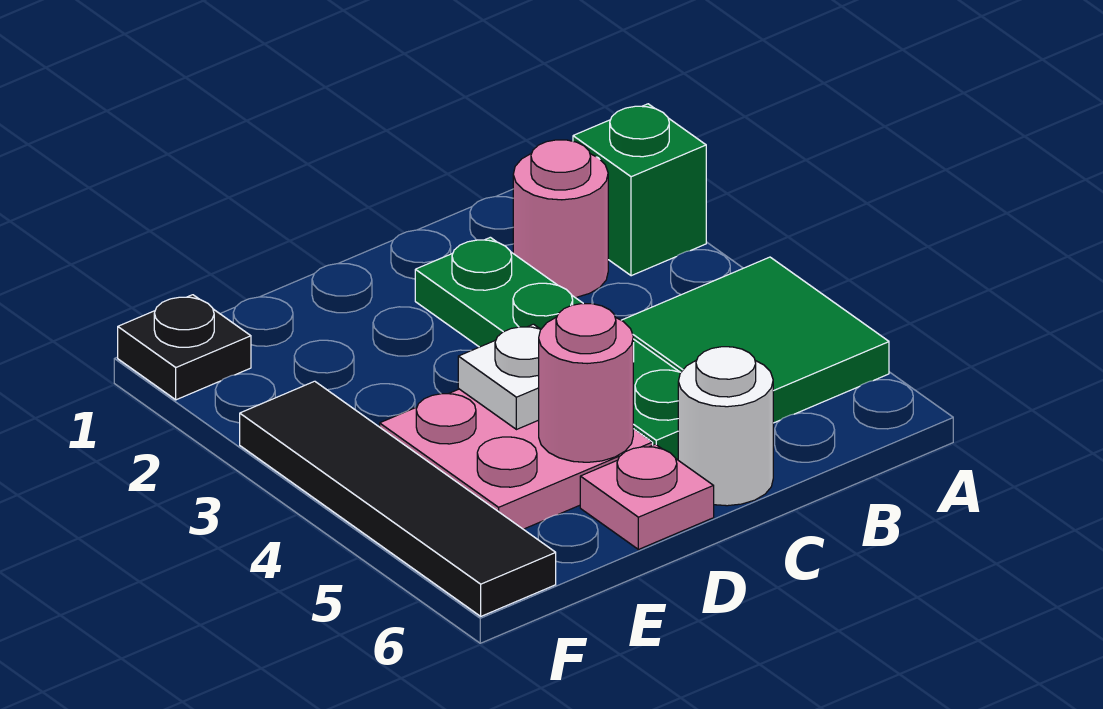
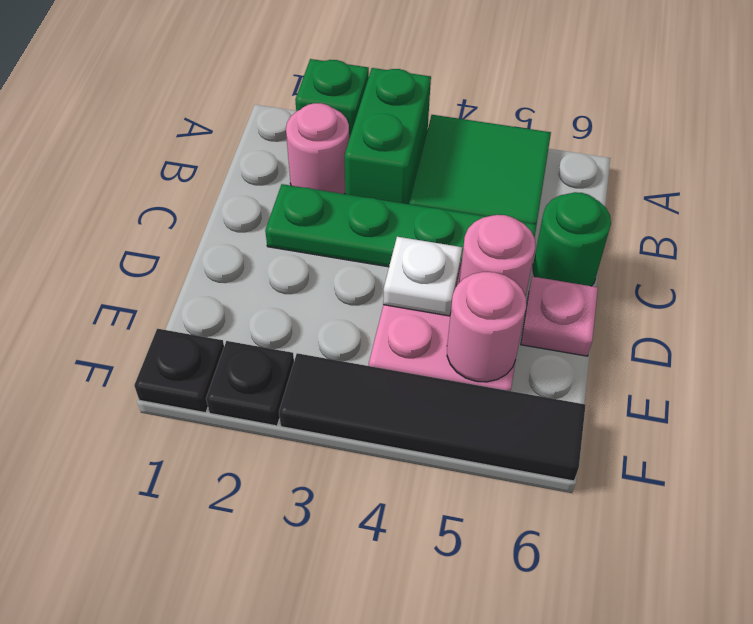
none -> green 1x2 brick [345,68,431,204]
white 1x1 round brick [678,347,773,506] -> green 1x1 round brick [533,192,611,286]
none -> pink 1x1 round brick [447,272,526,382]
none -> black 1x1 plate [206,341,294,426]

